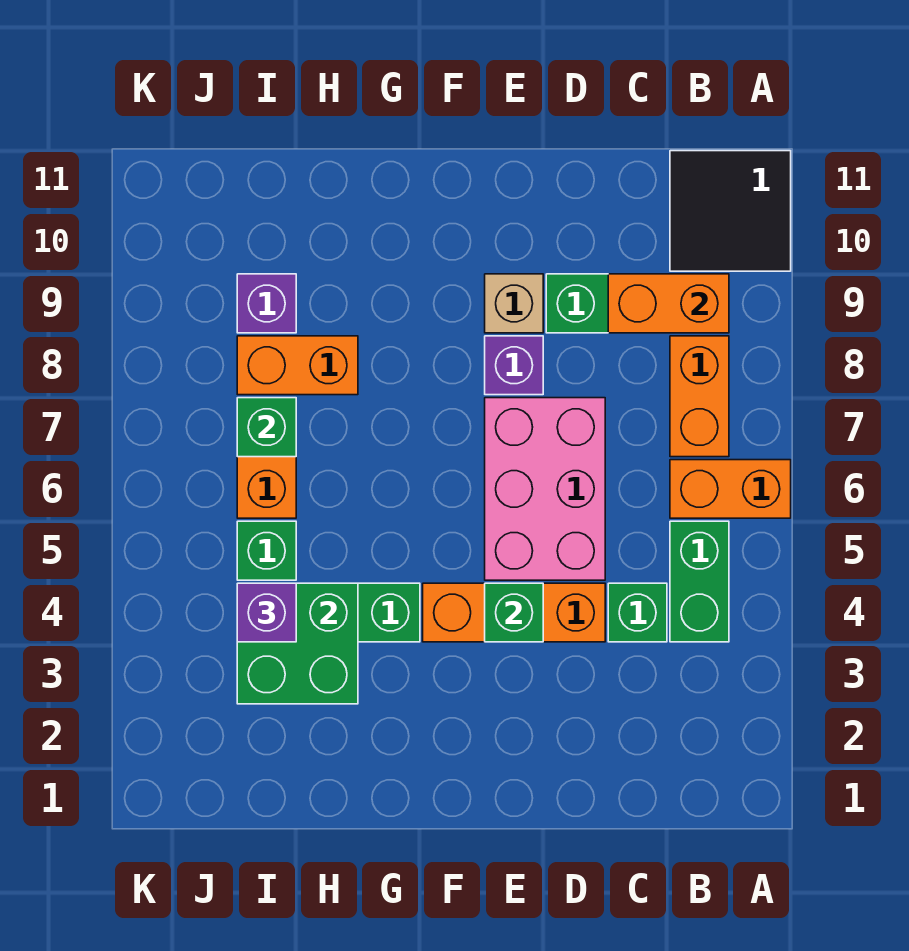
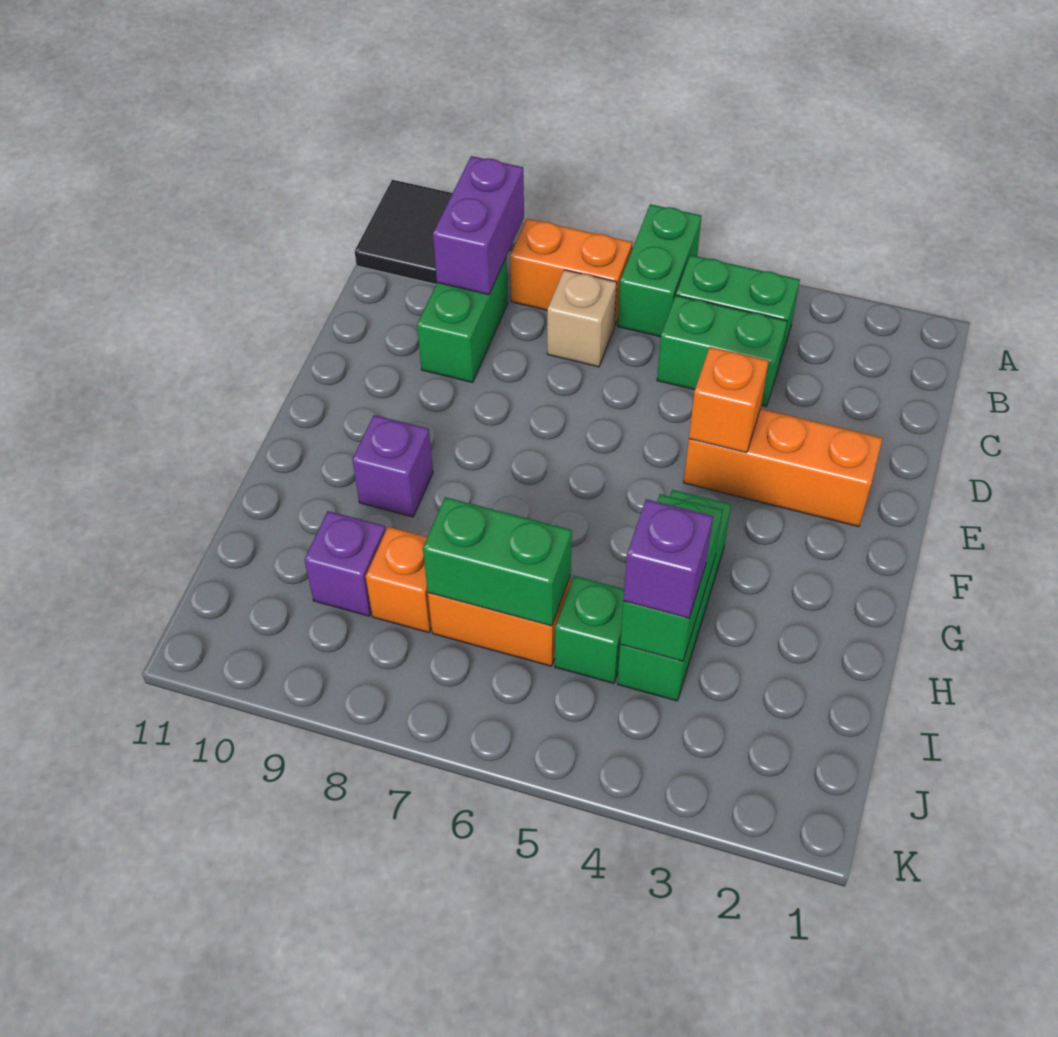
orange 1x2 brick [670,460,791,518] -> green 1x2 brick [618,204,701,337]
orange 1x2 brick [608,274,729,333] -> purple 1x2 brick [433,156,524,295]
green 1x1 brick [608,583,667,642] -> green 1x2 brick [657,296,787,407]
orange 1x3 brick [423,583,605,642] -> orange 1x3 brick turned to [684,409,882,527]
pink 2x3 brick [485,398,605,580] -> none
green 1x1 brick [485,583,543,642] -> orange 1x1 brick [689,347,769,453]
purple 1x1 brick [485,336,543,395] -> purple 1x1 brick moved to [352,415,433,517]
tan 1x1 brick [485,274,543,333] -> tan 1x1 brick moved to [547,270,617,367]
green 2x2 brick [237,583,358,704] -> green 1x2 brick [620,494,723,661]
orange 1x2 brick [237,336,358,395] -> orange 1x1 brick [366,527,432,633]
green 1x1 brick [237,398,296,457] -> green 1x2 brick [423,497,572,626]

